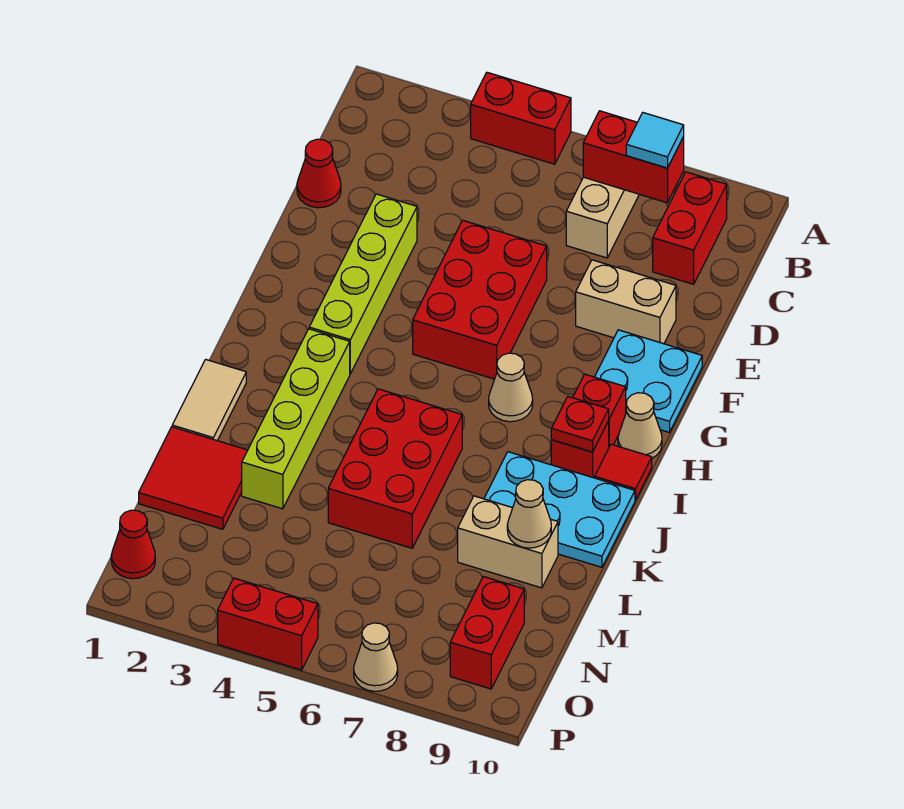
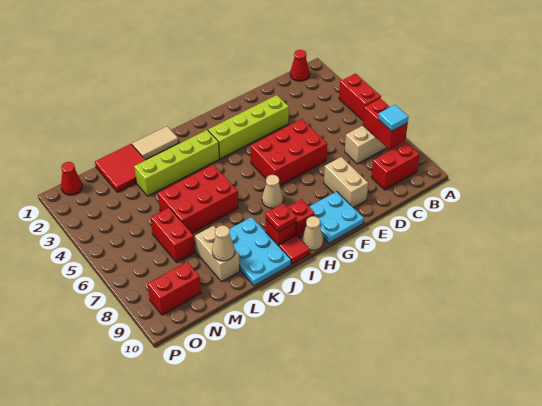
red 1x1 cone [297,139,341,208] -> red 1x1 cone moved to [290,50,309,81]
red 1x2 brick [218,578,318,670] -> red 1x2 brick moved to [151,208,195,262]
tan 1x1 cone [354,623,398,691] -> none

